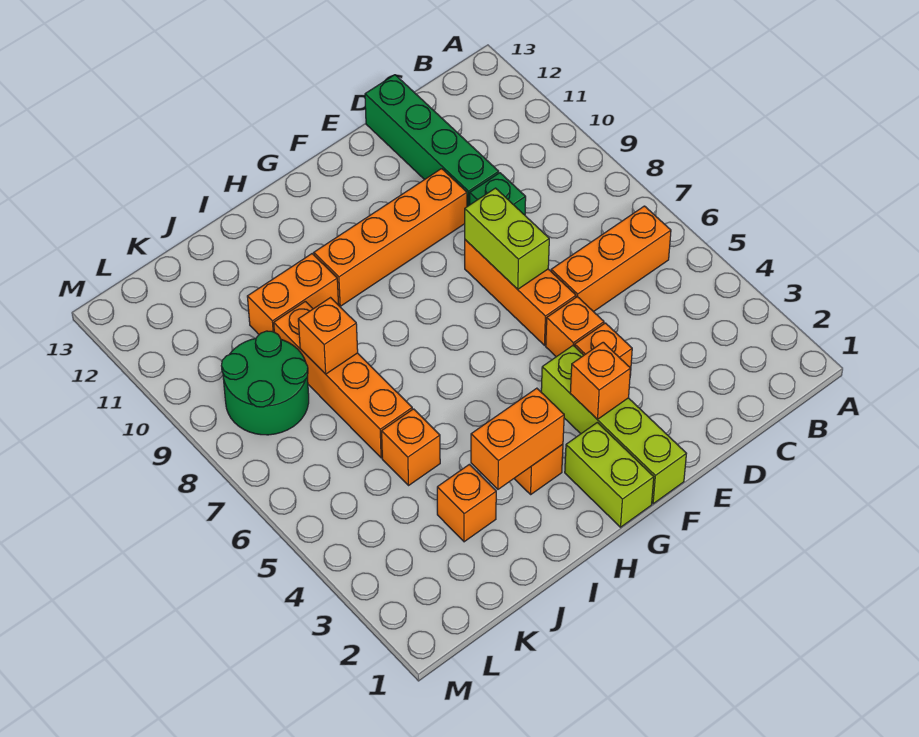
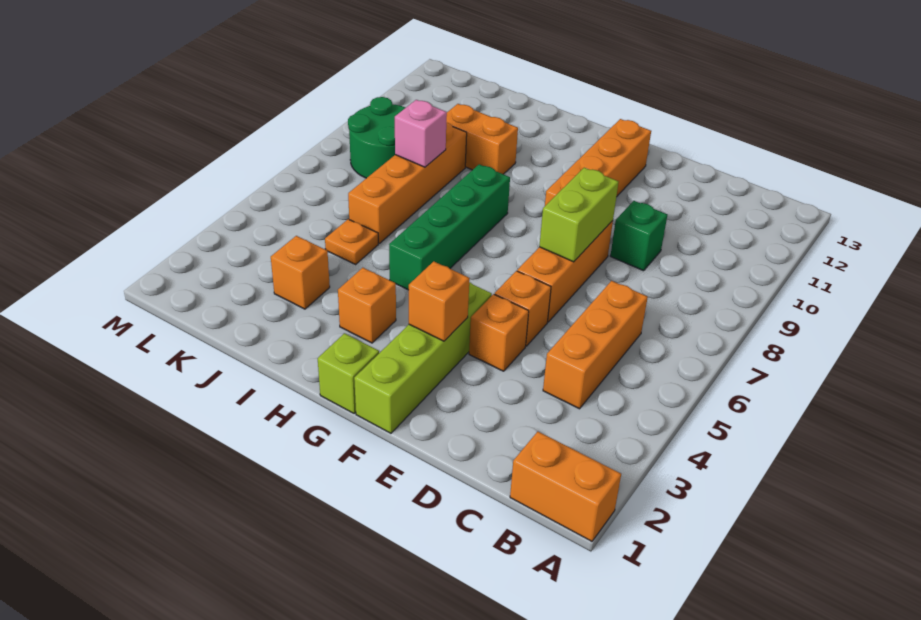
orange 1x3 brick [551,206,671,312] -> orange 1x3 brick turned to [543,281,648,409]
green 1x4 brick [365,75,499,207] -> green 1x4 brick moved to [389,164,510,290]
orange 1x4 brick [314,169,467,306] -> orange 1x4 brick turned to [545,119,651,206]
lime 1x2 brick [565,422,654,527] -> lime 1x1 brick [318,333,379,413]
orange 1x2 brick [471,388,564,489] -> orange 1x2 brick moved to [510,432,621,541]
orange 1x1 brick [382,409,440,486] -> orange 1x1 plate [325,219,378,264]
orange 1x1 brick [298,298,358,374] -> pink 1x1 brick [395,100,447,167]

